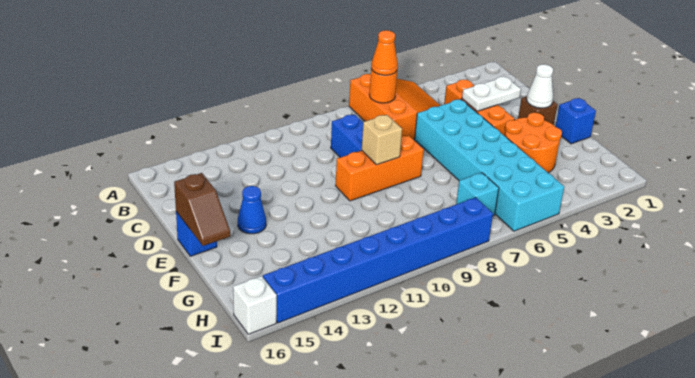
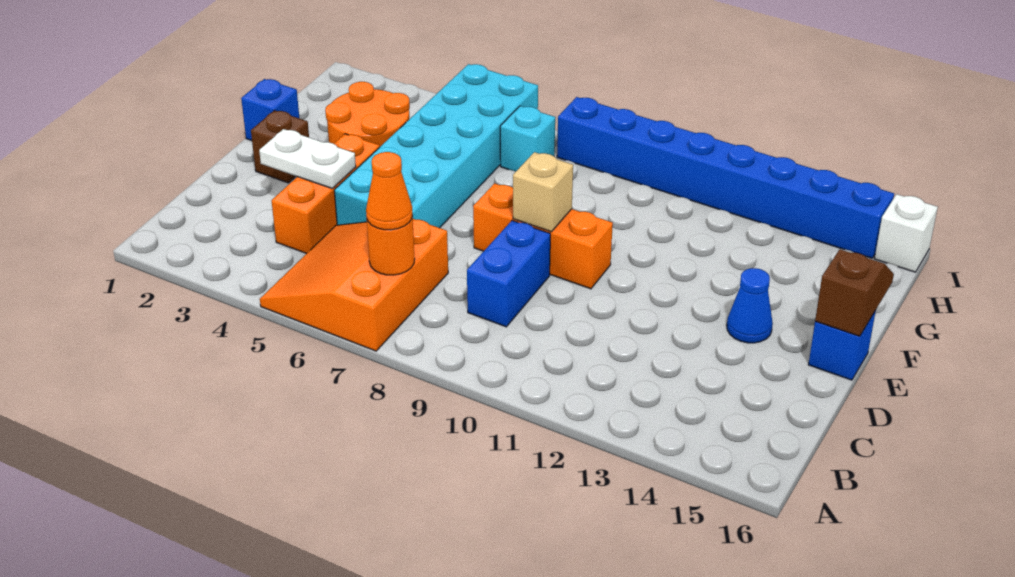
white 1x1 cone [527,64,553,108] -> none

